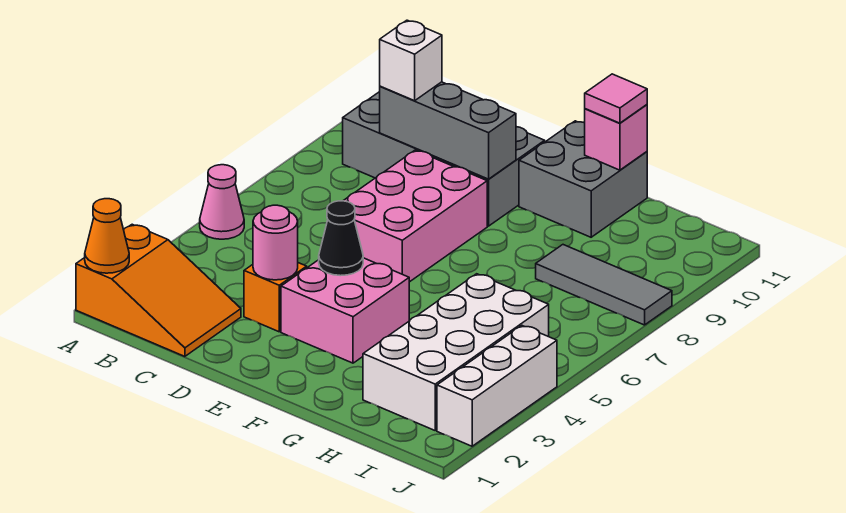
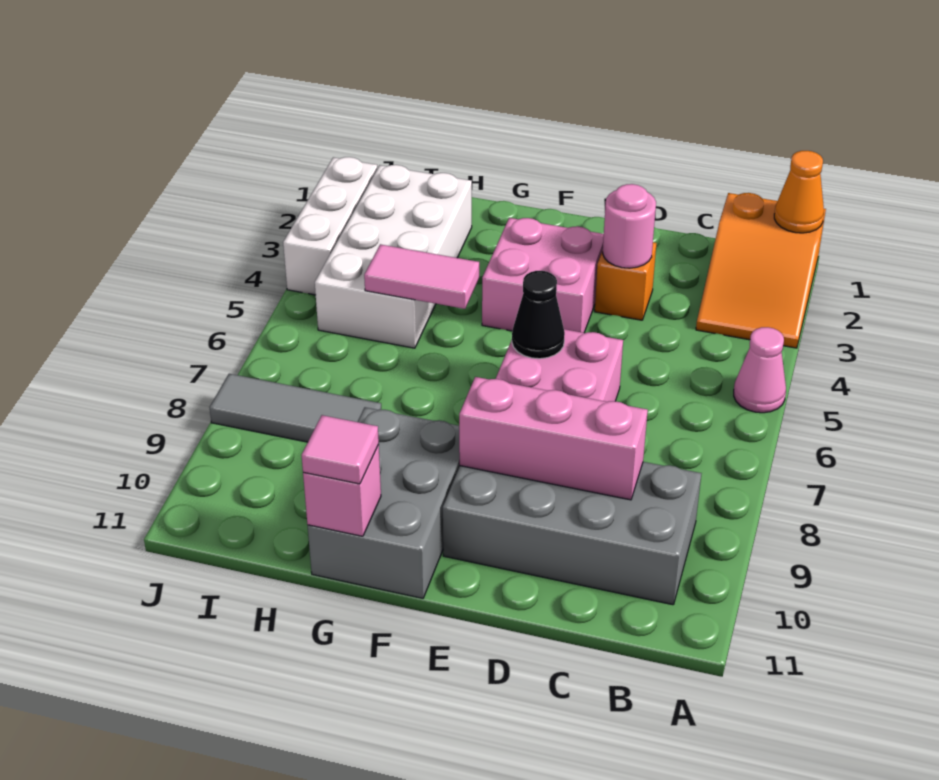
orange 2x3 slope [76,224,241,356] -> orange 2x3 slope turned to [696,193,826,348]
grey 1x3 brick [380,82,516,179] -> pink 1x3 brick [459,377,648,500]
white 1x1 brick [380,20,442,101] -> none
black 1x1 cone [319,201,363,276] -> black 1x1 cone moved to [512,271,565,359]
grey 2x2 brick [519,121,647,237] -> grey 2x3 brick [308,407,460,598]
none -> pink 1x2 tile [364,244,479,309]

